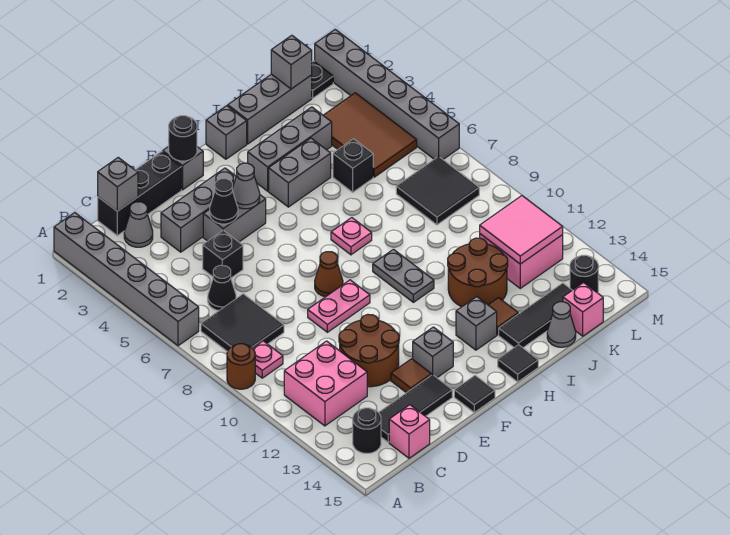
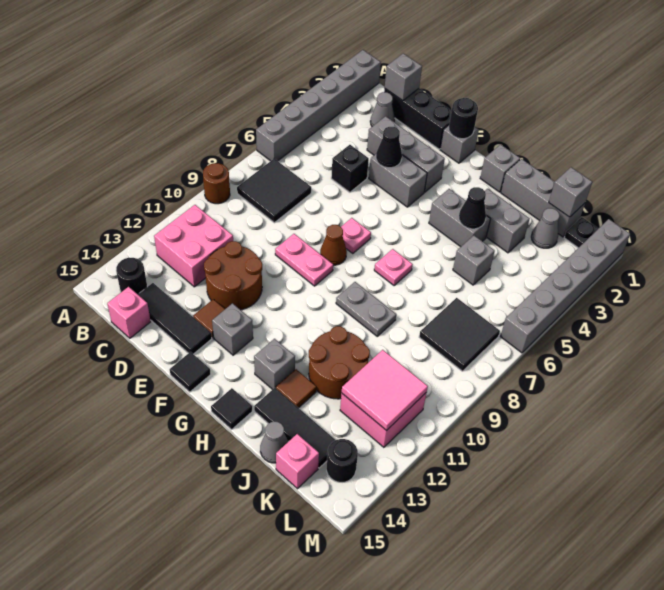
pink 1x1 plate [253,341,283,378] -> pink 1x1 plate moved to [341,218,371,254]
black 1x1 cone [208,265,236,311] -> black 1x1 cone moved to [459,187,486,229]
grey 1x1 cone [232,163,260,209] -> grey 1x1 cone moved to [531,208,560,248]
grey 1x3 brick [248,107,332,191] -> grey 1x2 brick [484,189,530,253]
grey 1x2 plate [373,249,434,302] -> grey 1x2 plate turned to [336,282,396,336]
black 1x1 brick [333,139,373,192] -> grey 1x1 brick [453,236,495,285]
brown 2x3 tile [323,93,417,177] -> none

